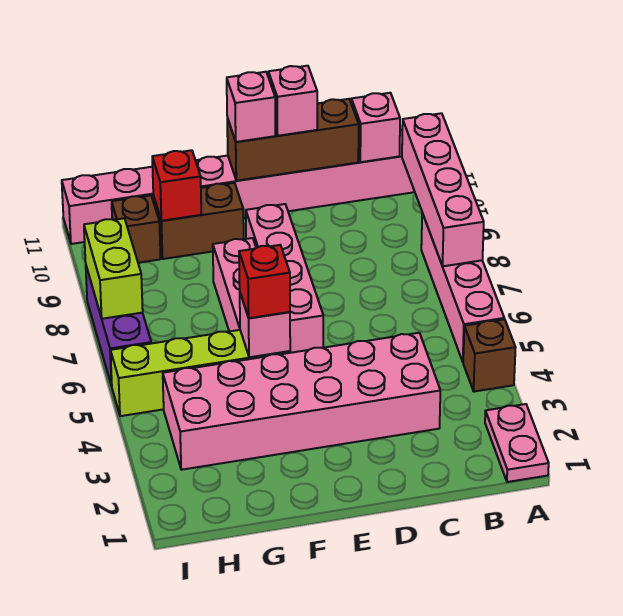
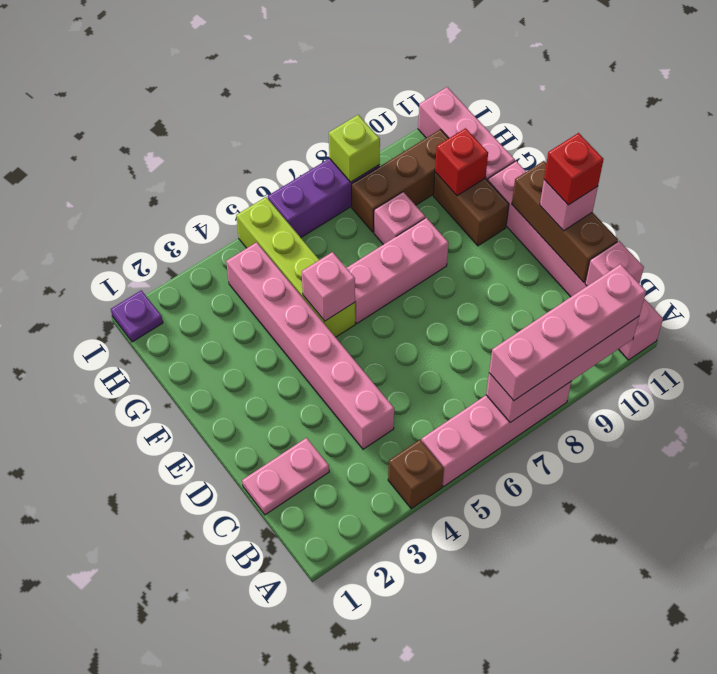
pink 1x2 plate [485,404,549,482] -> pink 1x2 plate moved to [242,438,329,515]
pink 2x6 brick [163,333,440,470] -> pink 1x6 brick [226,242,394,449]
pink 1x4 brick [246,204,323,353] -> pink 1x4 brick moved to [489,264,646,401]
pink 1x1 brick [227,72,276,142] -> pink 1x1 brick moved to [374,192,425,244]
red 1x1 brick [239,245,290,318] -> red 1x1 brick moved to [544,133,604,205]
brown 1x1 brick [112,195,161,263] -> brown 1x3 brick [352,129,449,232]
none -> purple 1x1 plate [111,290,163,342]
lime 1x2 brick [84,218,143,319] -> lime 1x1 brick [329,115,380,182]

